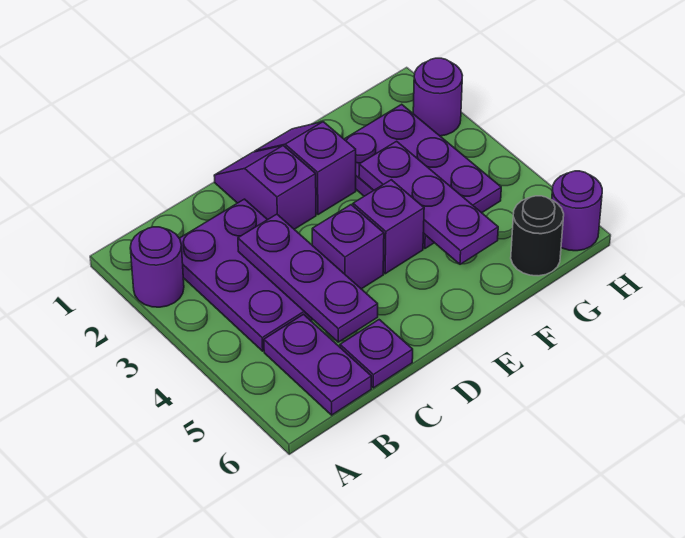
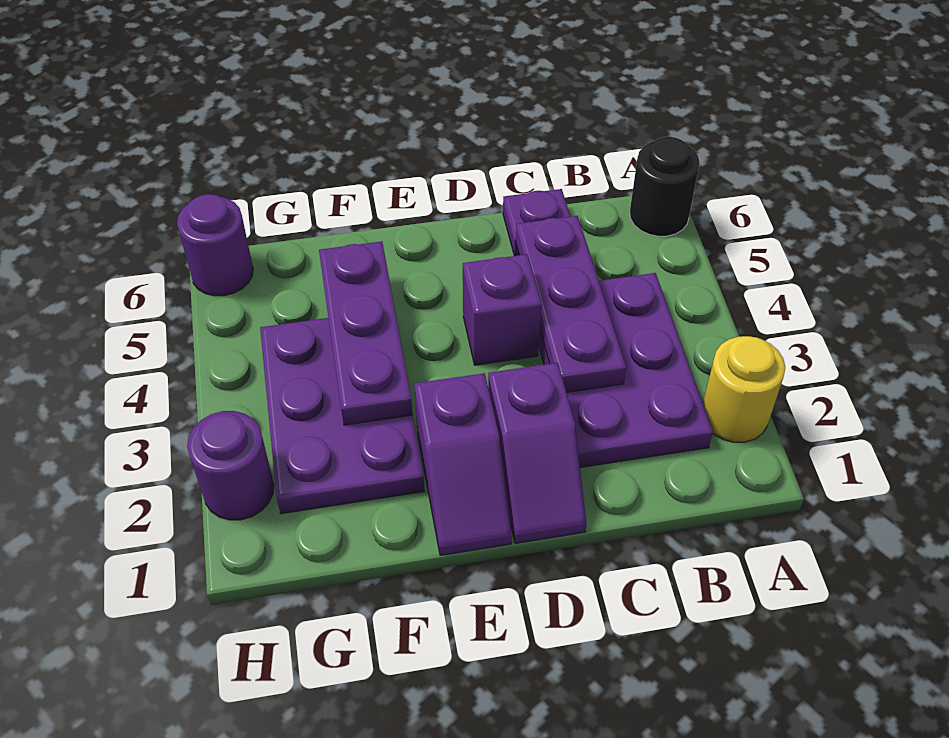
purple 1x1 round brick [130,227,184,307] -> yellow 1x1 round brick [703,336,785,442]
purple 1x2 plate [264,315,371,415] -> none
purple 1x1 brick [353,180,424,274] -> none
black 1x1 round brick [511,196,564,276] -> black 1x1 round brick moved to [630,137,700,236]

